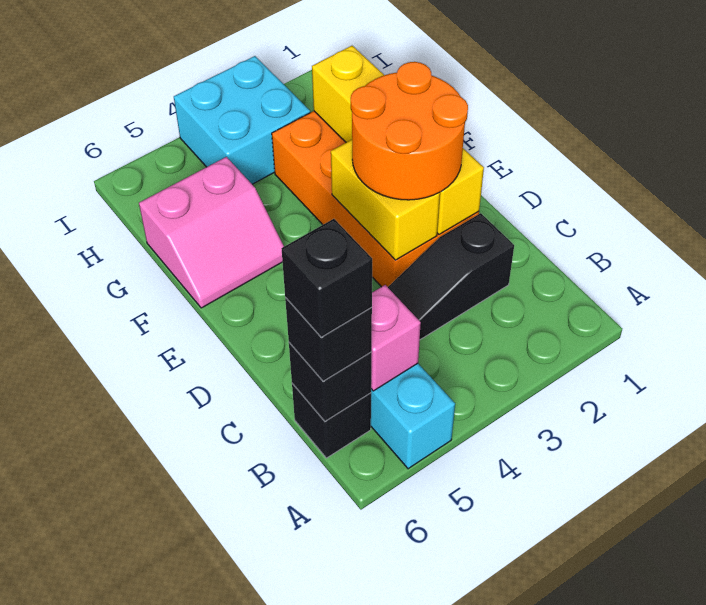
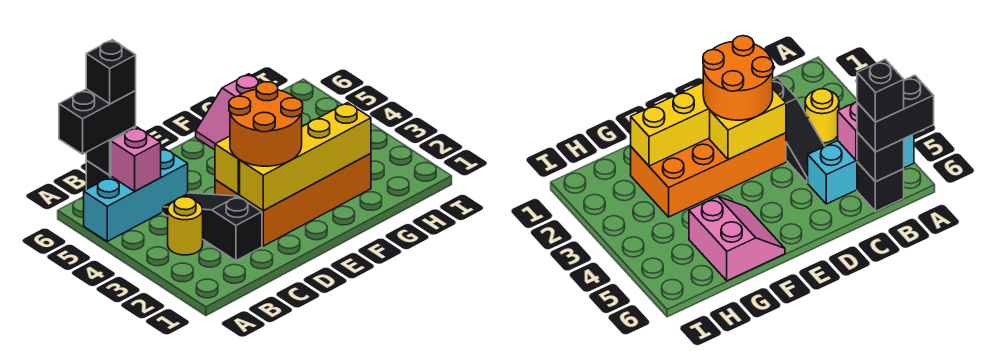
none -> yellow 1x1 round brick [168,197,203,255]
black 1x1 brick [285,298,372,381] -> black 1x2 brick [59,89,136,154]
cyan 2x2 brick [174,56,310,184] -> none

